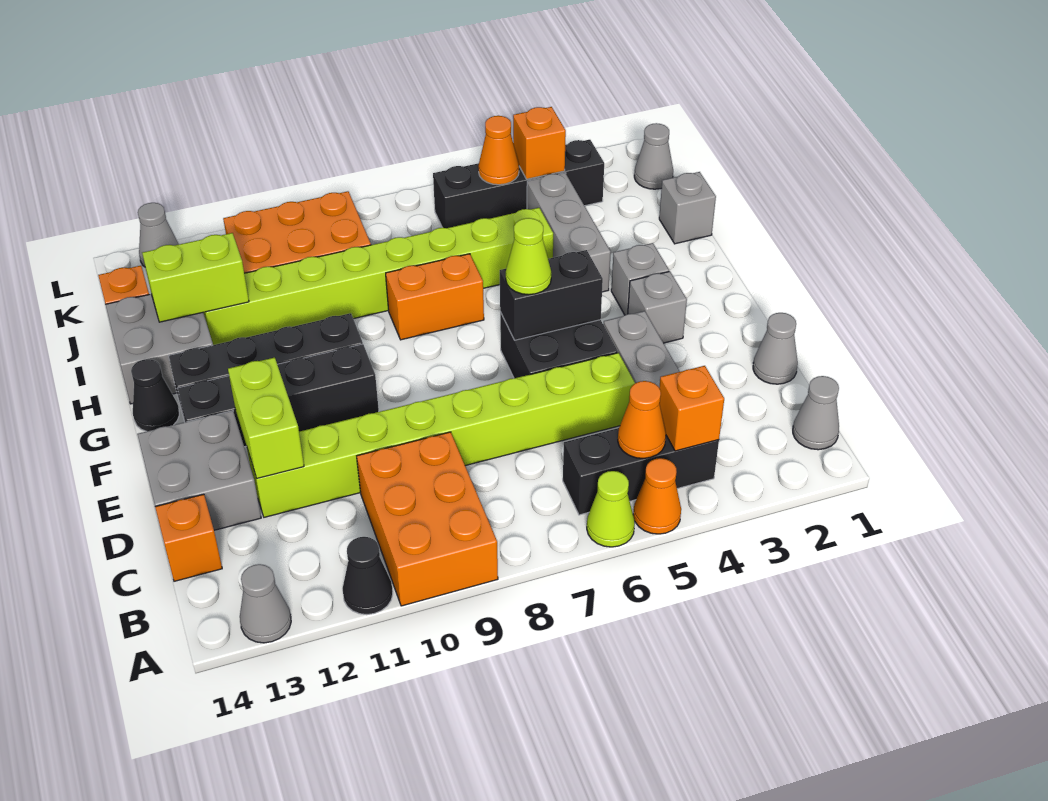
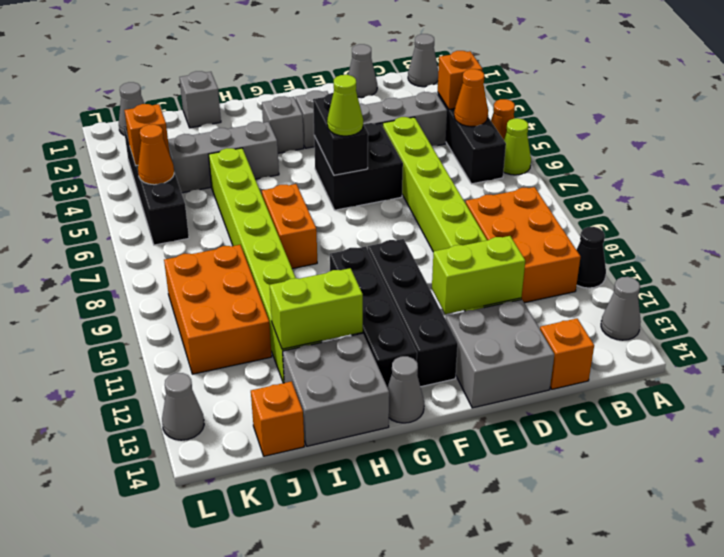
orange 2x3 brick [357,432,498,606] -> orange 2x3 brick turned to [466,187,581,303]
black 1x1 cone [131,359,179,431] -> grey 1x1 cone [387,356,424,423]
lime 1x2 brick [142,233,249,322] -> lime 1x2 brick turned to [270,268,363,349]

